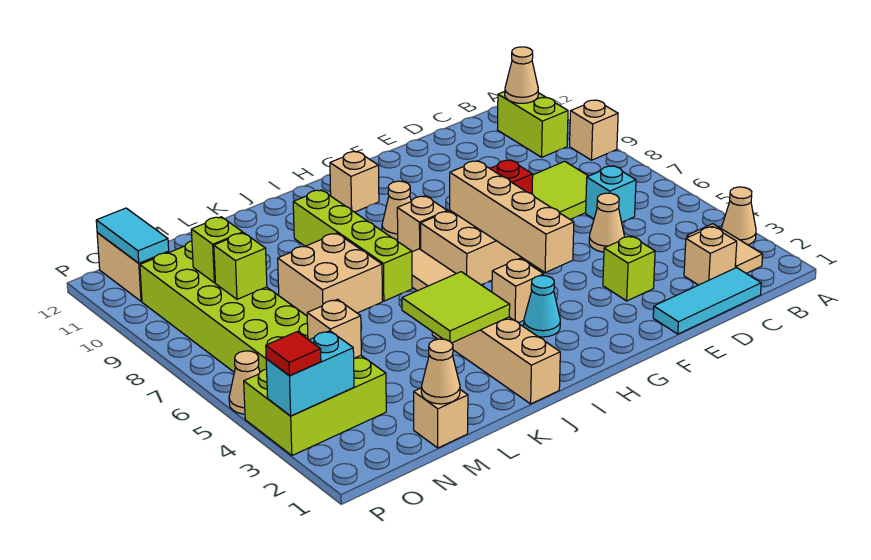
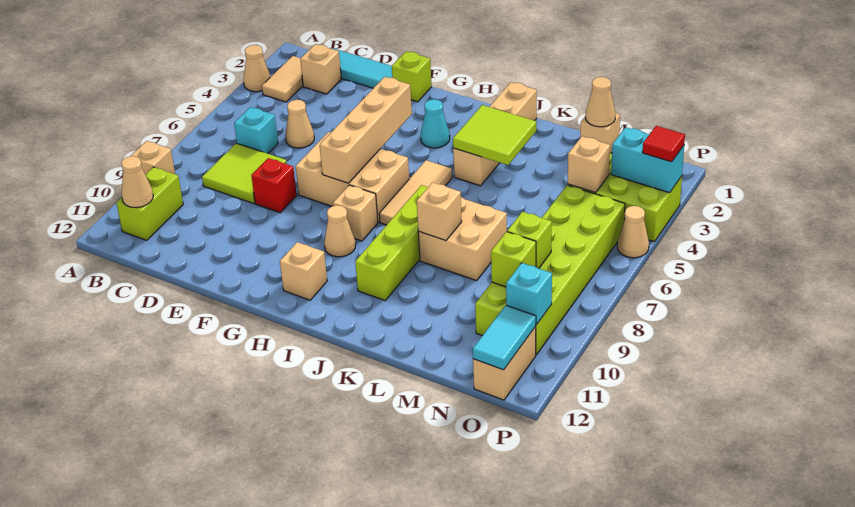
lime 1x1 brick [603,236,655,301] -> lime 1x1 brick moved to [392,51,432,102]
tan 1x1 brick [492,259,544,323] -> tan 1x1 brick moved to [417,182,462,241]
none -> cyan 1x1 brick [506,263,552,325]

